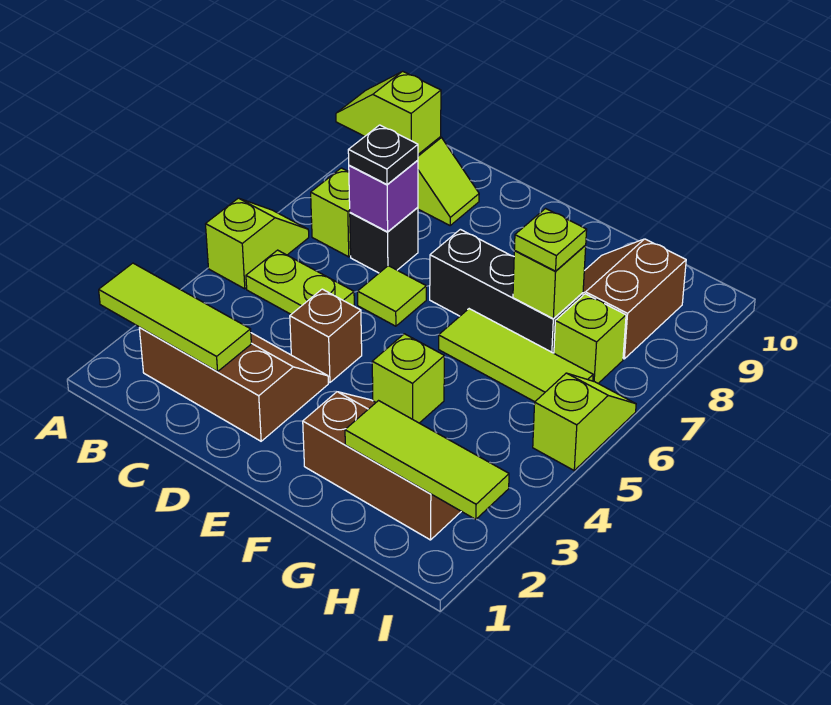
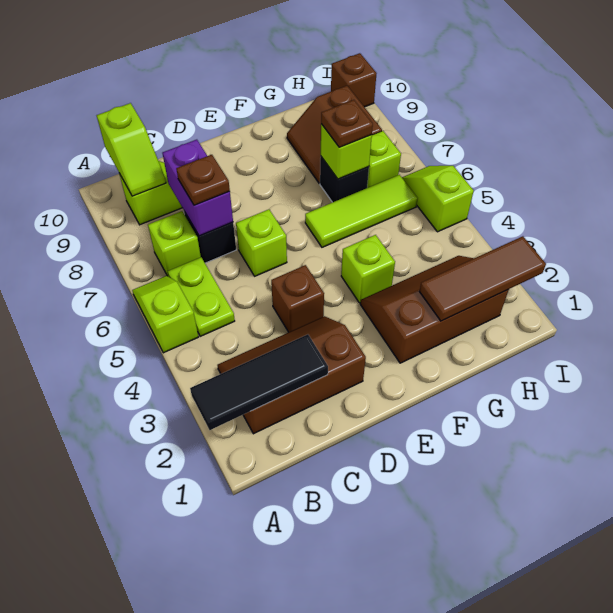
lime 1x3 tile [99,263,251,372] -> black 1x3 tile [190,334,328,430]
lime 1x2 slope [336,71,441,154] -> lime 1x2 slope turned to [97,103,166,196]
lime 1x2 plate [246,250,354,314] -> lime 1x2 plate turned to [168,257,235,336]
purple 1x1 brick [349,160,418,232] -> purple 1x2 brick [162,140,233,236]
black 1x1 plate [348,125,418,184] -> brown 1x1 plate [176,155,230,205]
lime 1x1 tile [358,266,426,326] -> lime 1x1 brick [236,209,287,276]
black 1x3 brick [430,229,583,353] -> black 1x1 brick [320,157,369,202]
lime 1x3 tile [345,401,509,519] -> brown 1x3 tile [420,236,546,321]
lime 1x1 plate [514,209,587,271] -> brown 1x1 plate [321,100,373,147]
none -> brown 1x1 brick [331,53,377,107]

